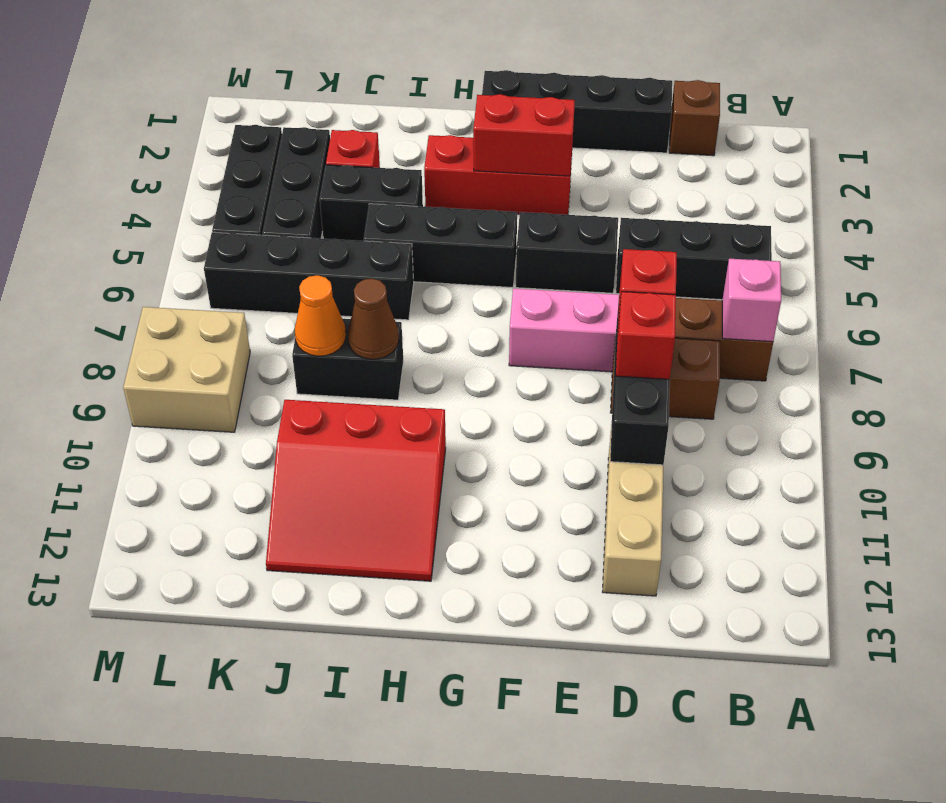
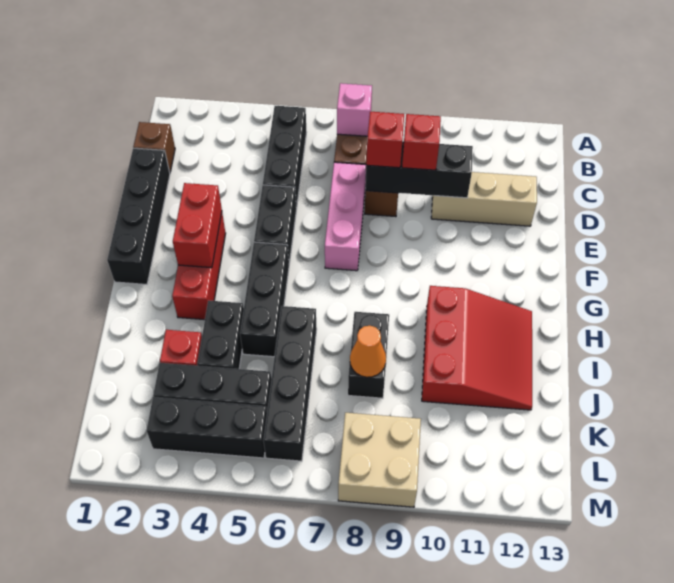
brown 1x1 cone [348,278,399,359] -> none

